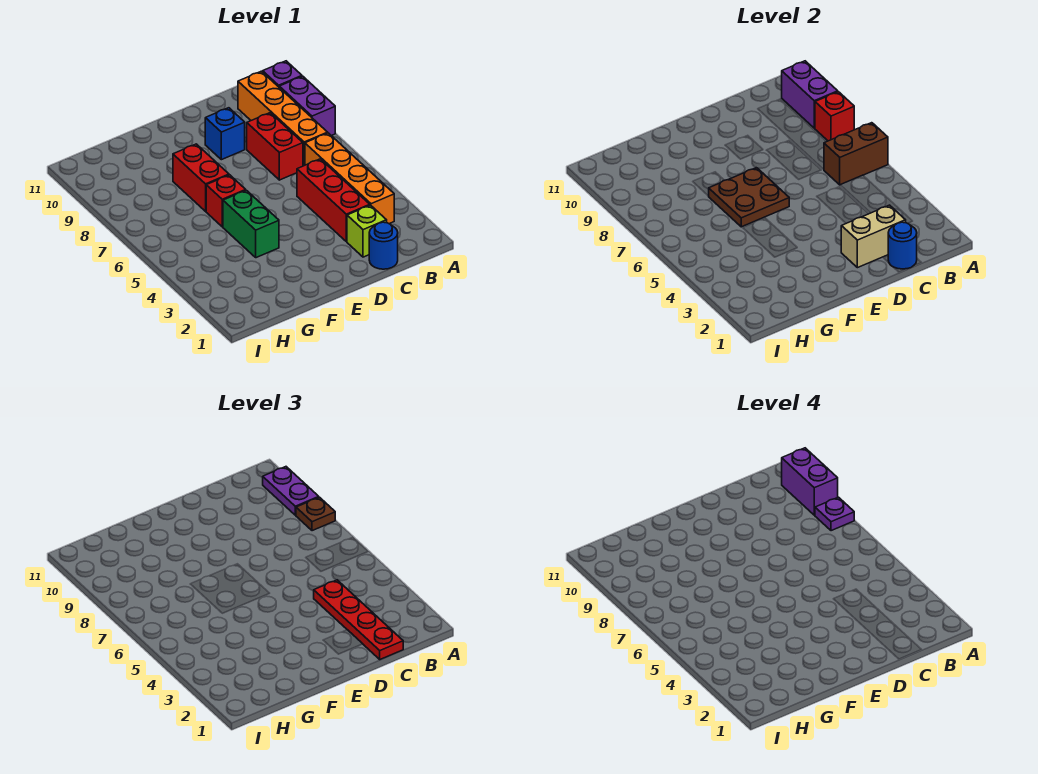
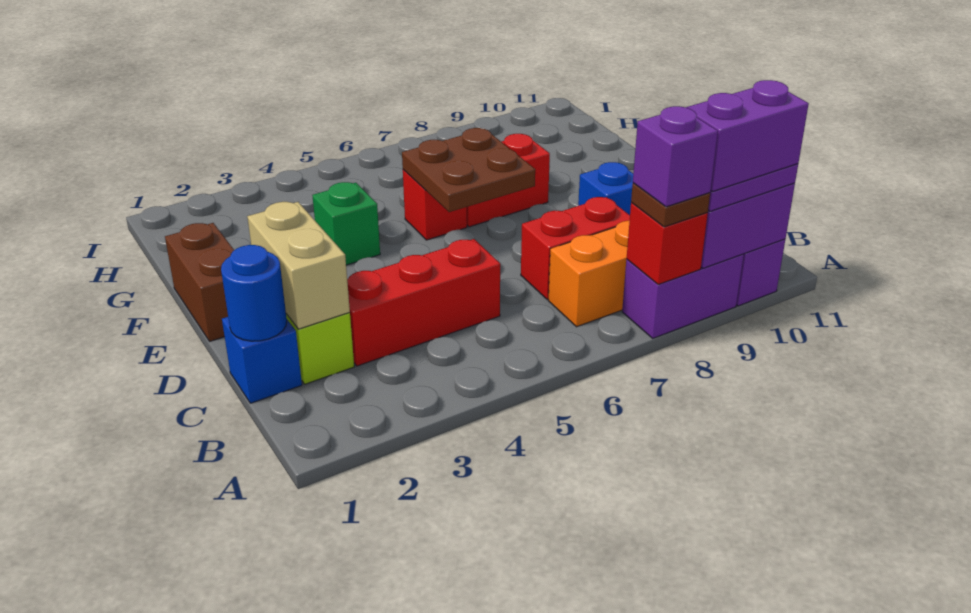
brown 1x2 brick [824,123,888,185] -> brown 1x2 brick moved to [165,223,234,341]
purple 1x1 plate [815,497,854,531] -> purple 1x1 brick [633,106,718,207]
orange 1x4 brick [305,133,394,224] -> none
blue 1x1 round brick [369,222,398,269] -> blue 1x1 brick [222,317,302,403]
red 1x4 plate [314,580,403,659] -> none
green 1x2 brick [223,190,279,258] -> green 1x1 brick [312,182,380,265]

